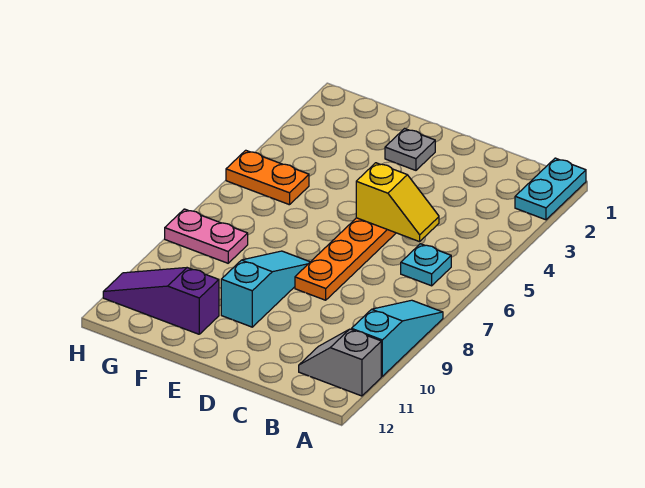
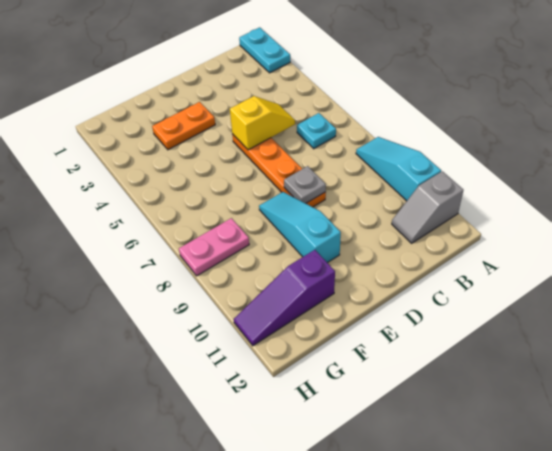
grey 1x1 plate [385,129,435,170] -> grey 1x1 plate moved to [284,166,326,203]
orange 1x2 plate [226,150,309,205] -> orange 1x2 plate moved to [152,102,215,150]

